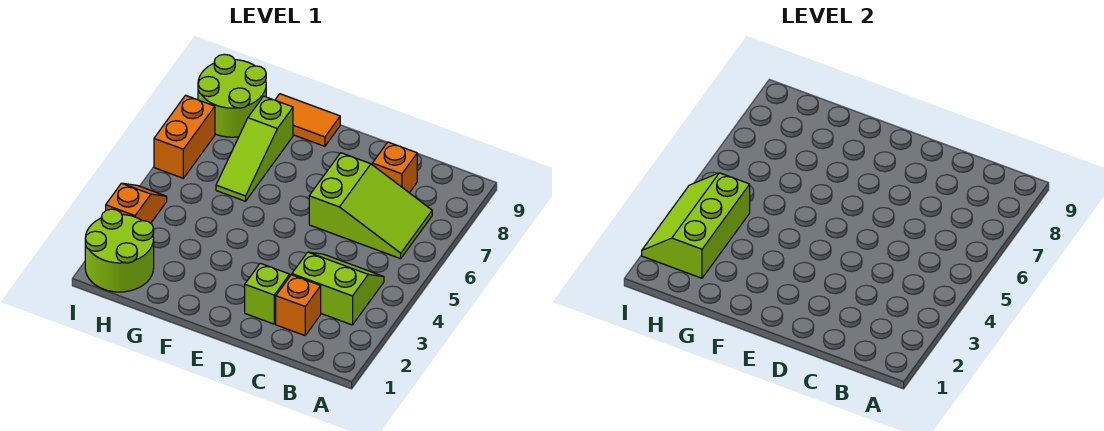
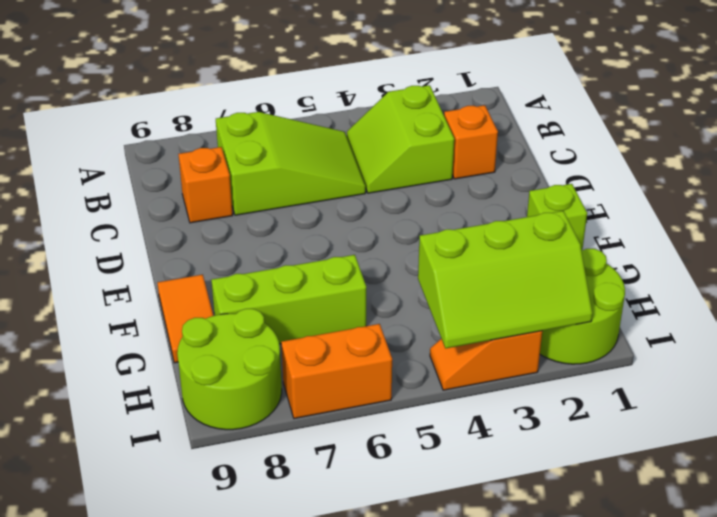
lime 2x3 slope [309,153,432,259] -> lime 2x3 slope turned to [216,112,366,215]
lime 1x1 brick [245,263,290,324] -> lime 1x1 brick moved to [527,184,587,251]
lime 1x3 slope [216,96,293,201] -> lime 1x3 brick [211,255,366,344]

